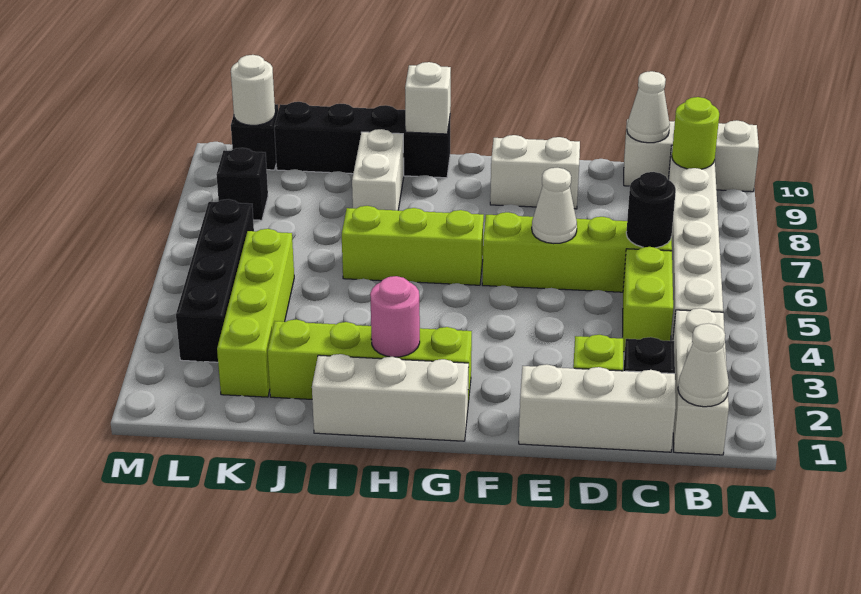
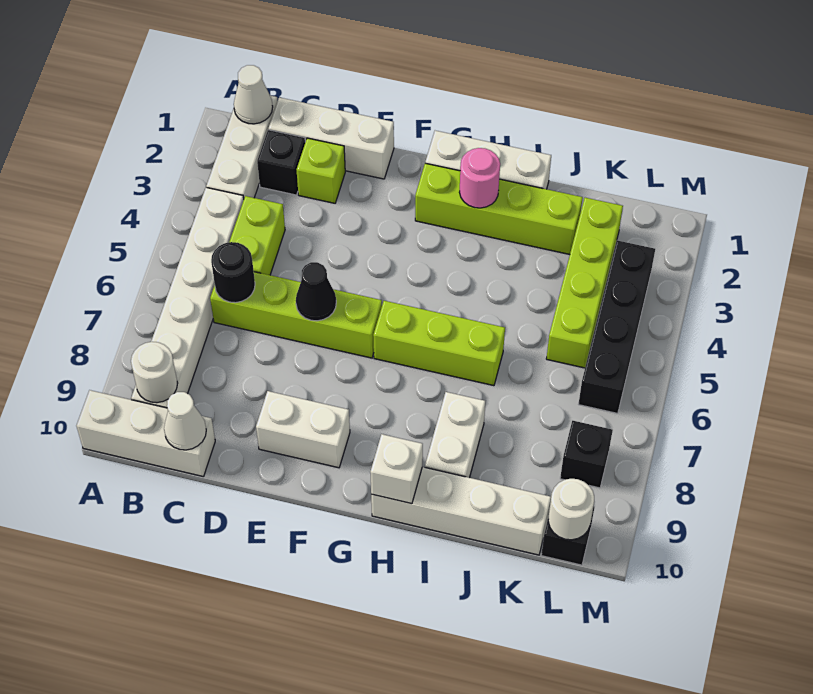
lime 1x1 round brick [672,97,719,169] -> white 1x1 round brick [131,342,178,403]
white 1x1 cone [532,168,577,244] -> black 1x1 cone [296,262,336,321]
black 1x4 brick [274,102,450,178] -> white 1x4 brick [371,467,551,555]

